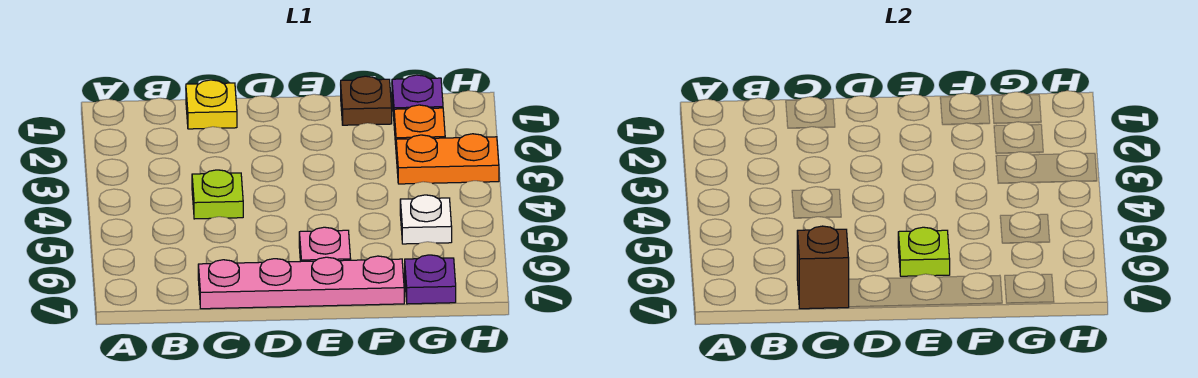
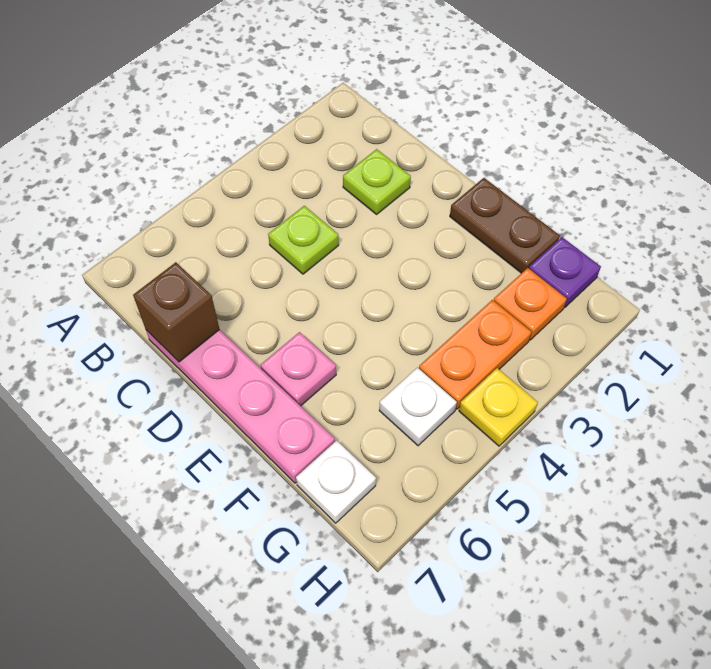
yellow 1x1 plate [186,80,237,129] -> yellow 1x1 plate moved to [459,368,538,446]
lime 1x1 plate [898,227,950,276] -> lime 1x1 plate moved to [343,149,411,214]
brown 1x1 plate [341,76,392,125] -> brown 1x2 plate [450,178,560,273]
orange 1x2 plate [396,134,499,184] -> orange 1x2 plate turned to [419,300,531,409]
purple 1x1 plate [405,255,456,304] -> white 1x1 plate [296,440,376,523]

